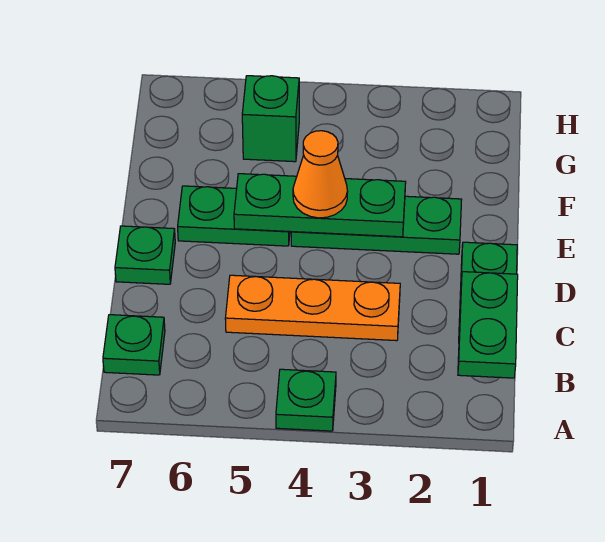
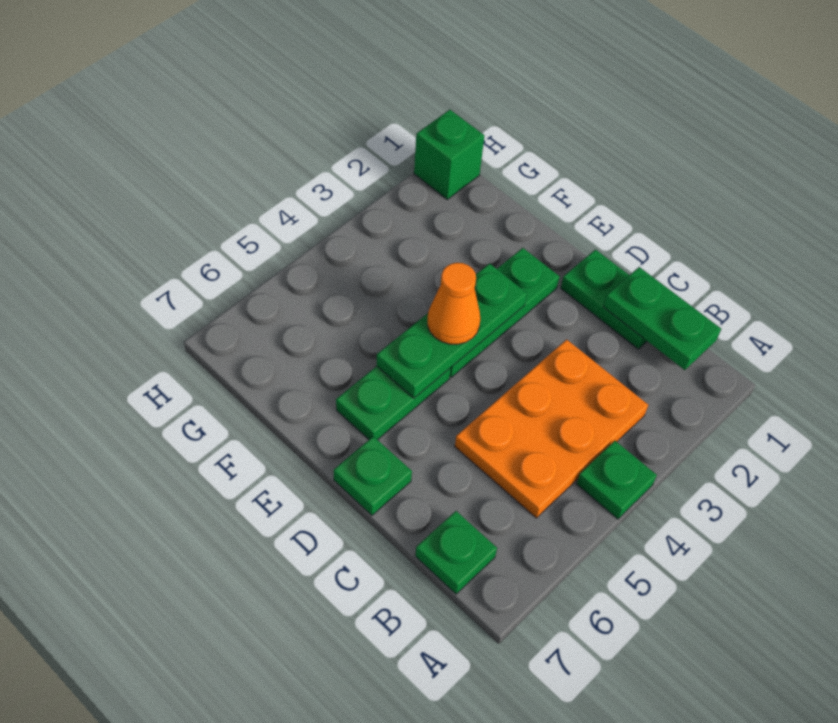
orange 1x3 plate [225,275,400,341] -> orange 2x3 plate [455,339,648,518]
green 1x1 brick [242,76,299,162] -> green 1x1 brick moved to [414,110,484,200]

